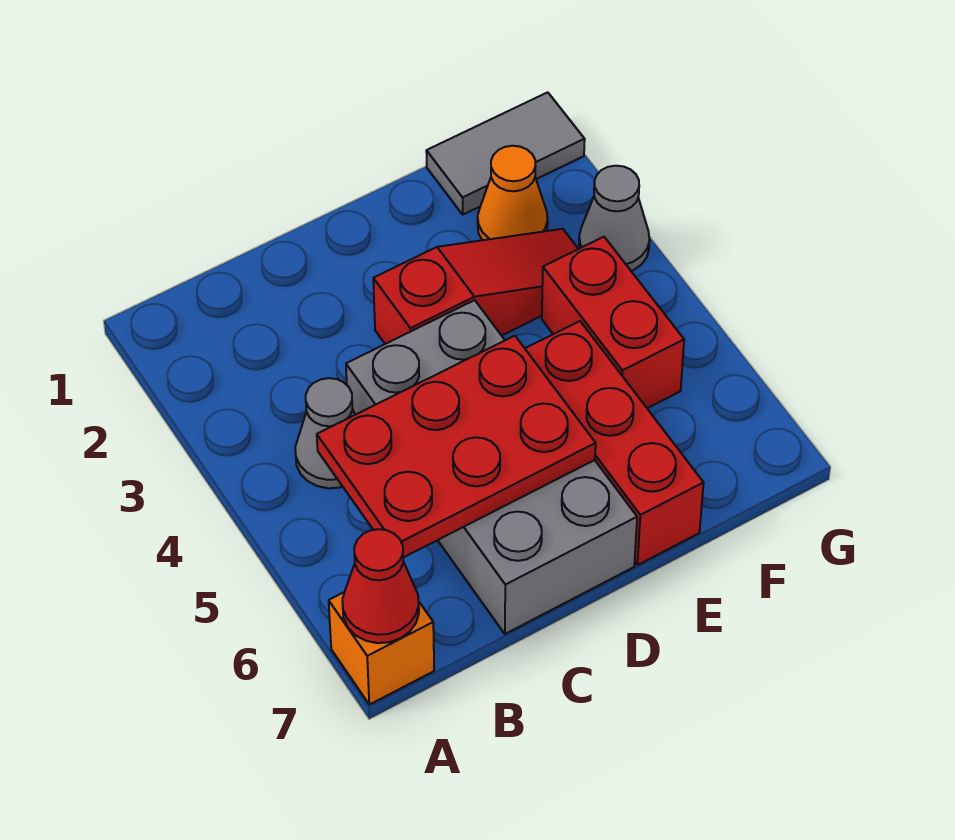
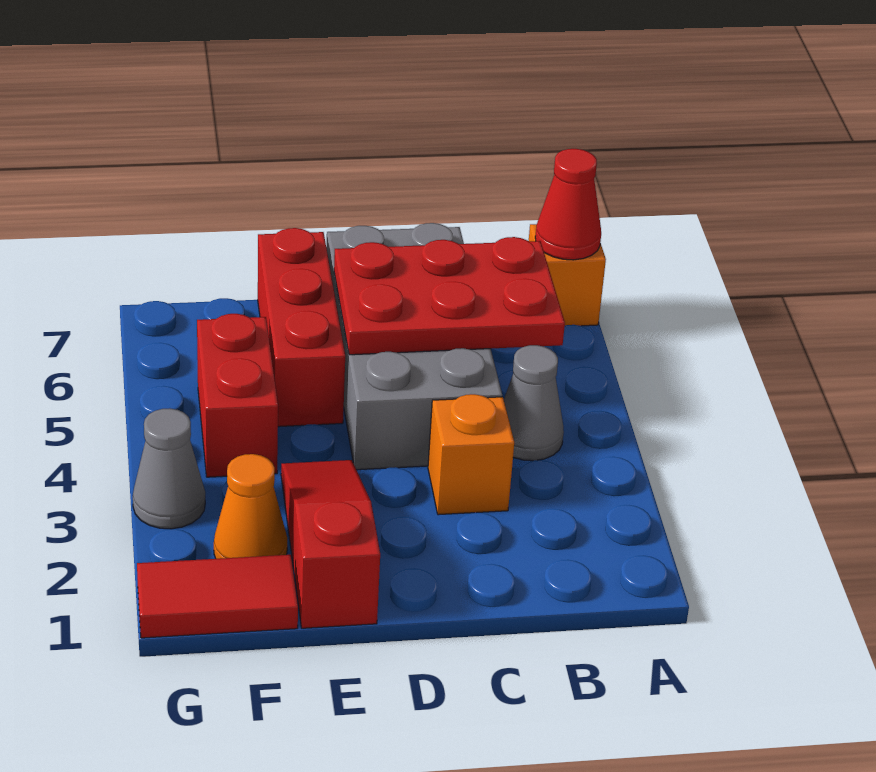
none -> orange 1x1 brick [428,394,514,515]
red 1x3 slope [373,229,578,344] -> red 1x3 slope turned to [281,460,380,628]
grey 1x2 tile [426,92,585,214] -> red 1x2 tile [137,555,298,638]

